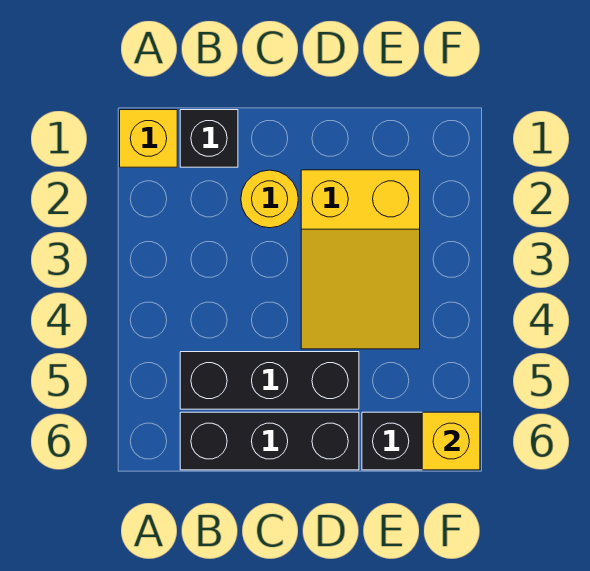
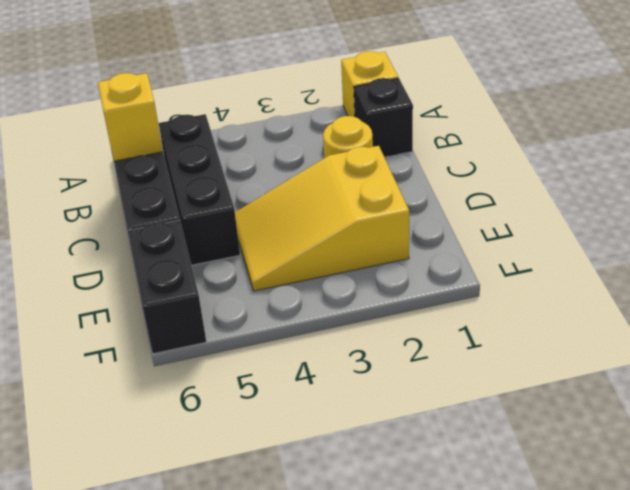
yellow 1x1 brick [422,412,480,470] -> yellow 1x1 brick moved to [98,73,163,161]

